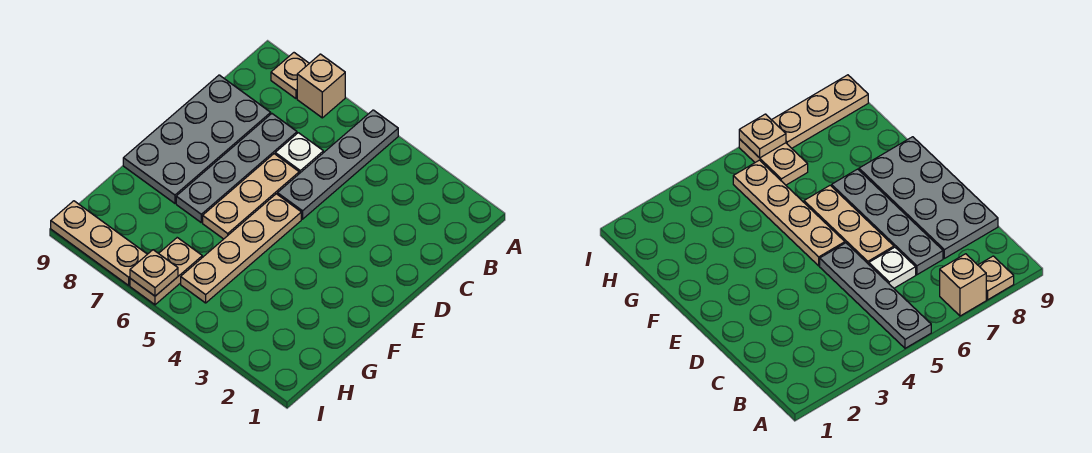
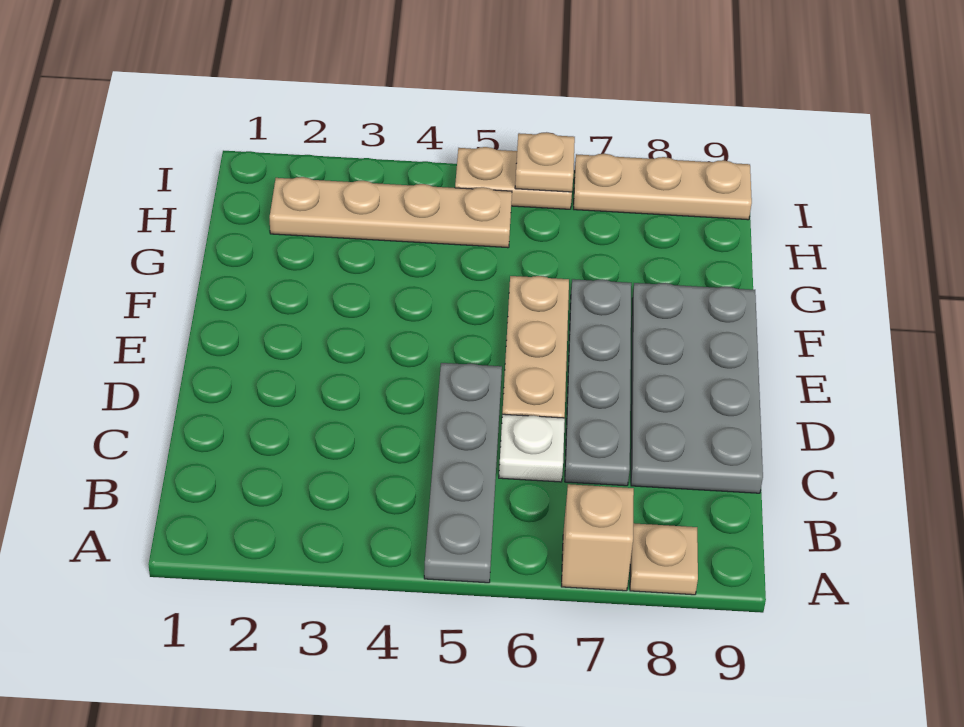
tan 1x4 plate [181,194,301,303] -> tan 1x4 plate turned to [270,177,512,248]
tan 1x2 plate [130,238,202,305] -> tan 1x2 plate turned to [455,147,572,209]

